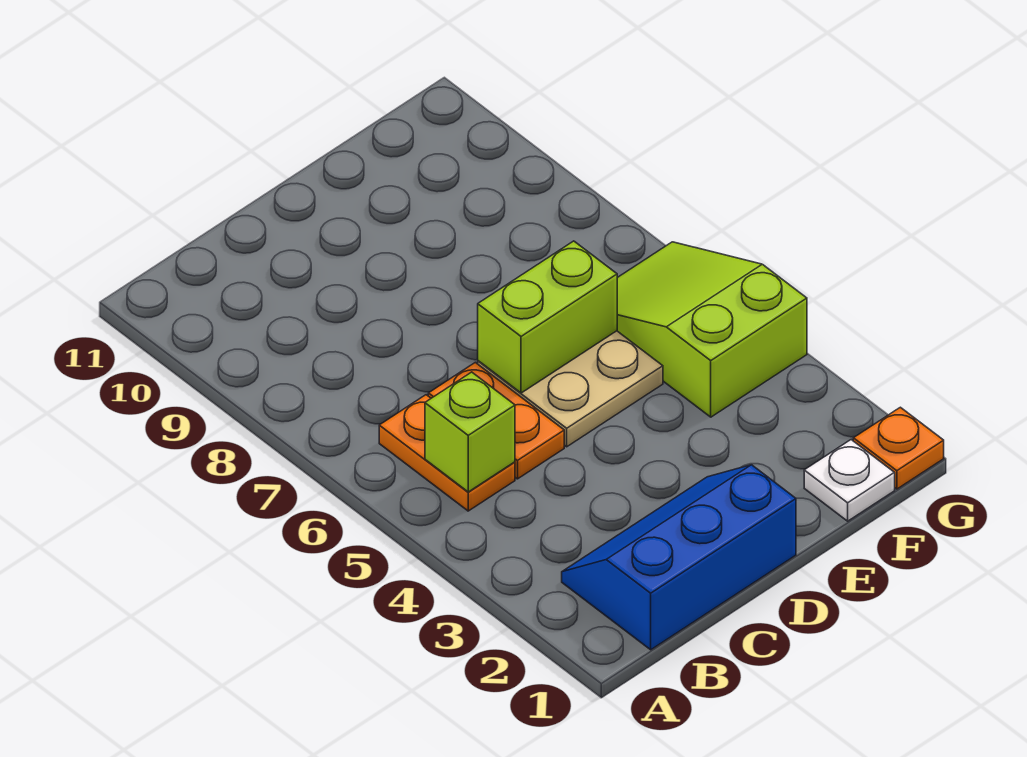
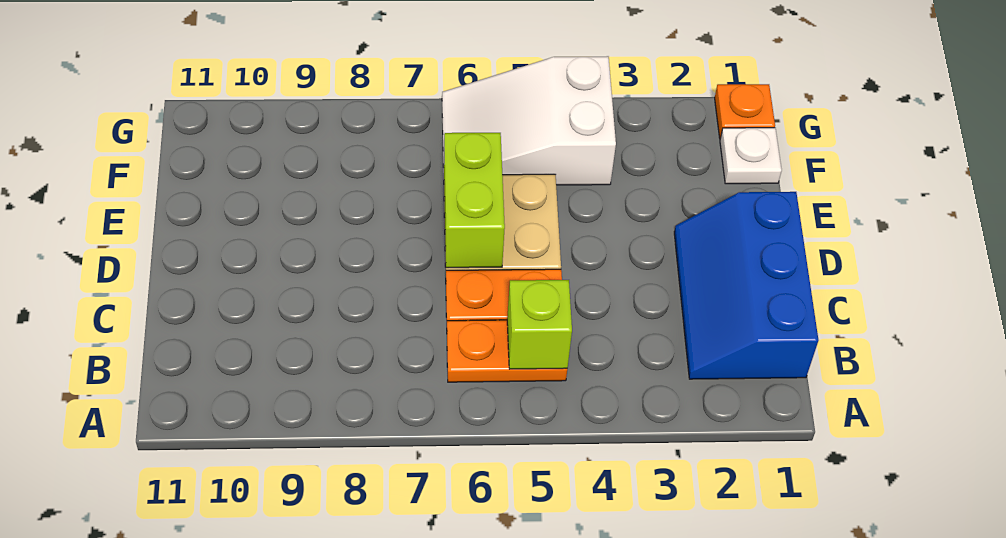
lime 2x3 slope [617,242,807,417] -> white 2x3 slope [442,56,616,185]

